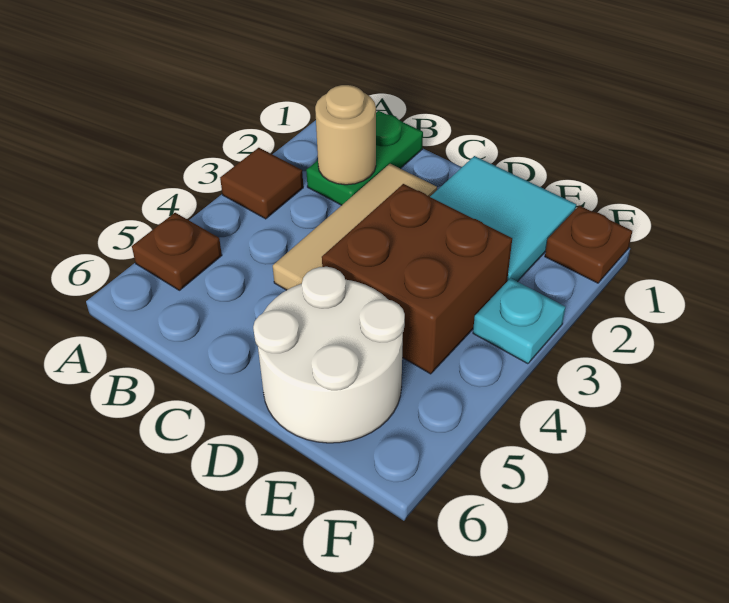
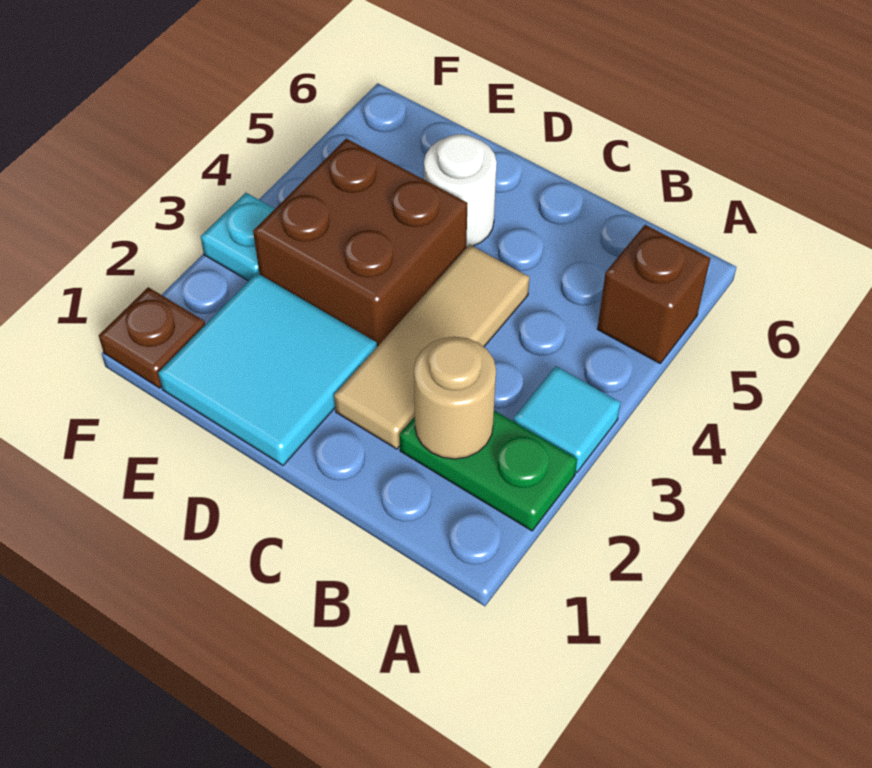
brown 1x1 tile [220,148,303,219] -> cyan 1x1 tile [513,366,621,472]
brown 1x1 plate [132,213,222,290] -> brown 1x1 brick [597,225,710,363]
green 1x2 plate [306,111,423,205] -> green 1x2 plate turned to [400,411,577,531]
white 2x2 round brick [253,267,405,443] -> white 1x1 round brick [424,134,497,247]

